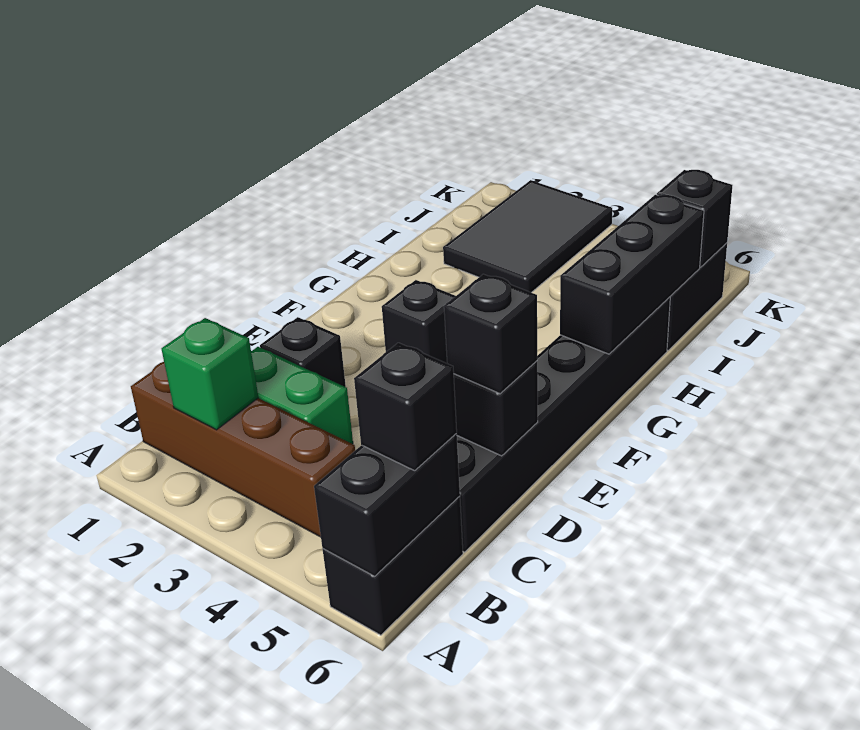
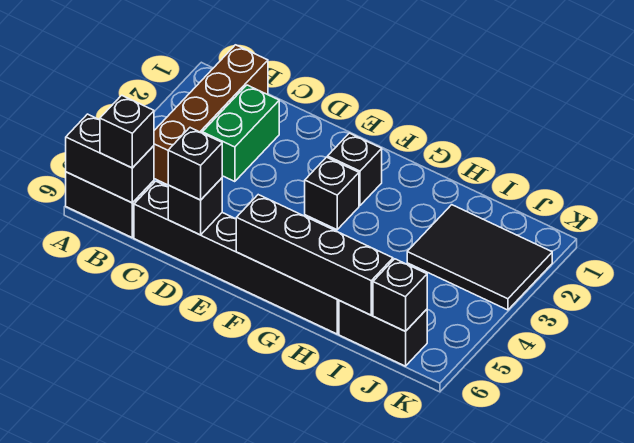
green 1x1 brick [162,318,258,430] -> none
black 1x1 brick [260,317,346,387] -> black 1x1 brick moved to [328,133,382,206]
black 1x3 brick [560,195,704,354] -> black 1x4 brick [236,195,393,315]

